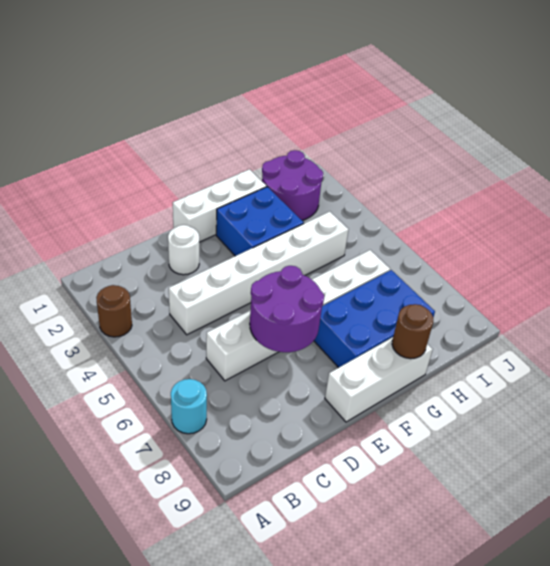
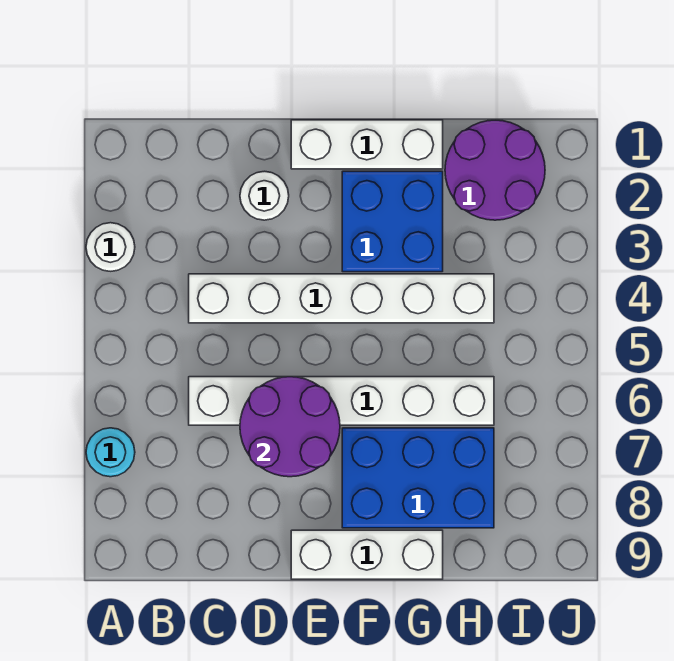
brown 1x1 round brick [96,285,132,337] -> white 1x1 round brick [86,223,135,271]
brown 1x1 round brick [392,304,433,359] -> none

